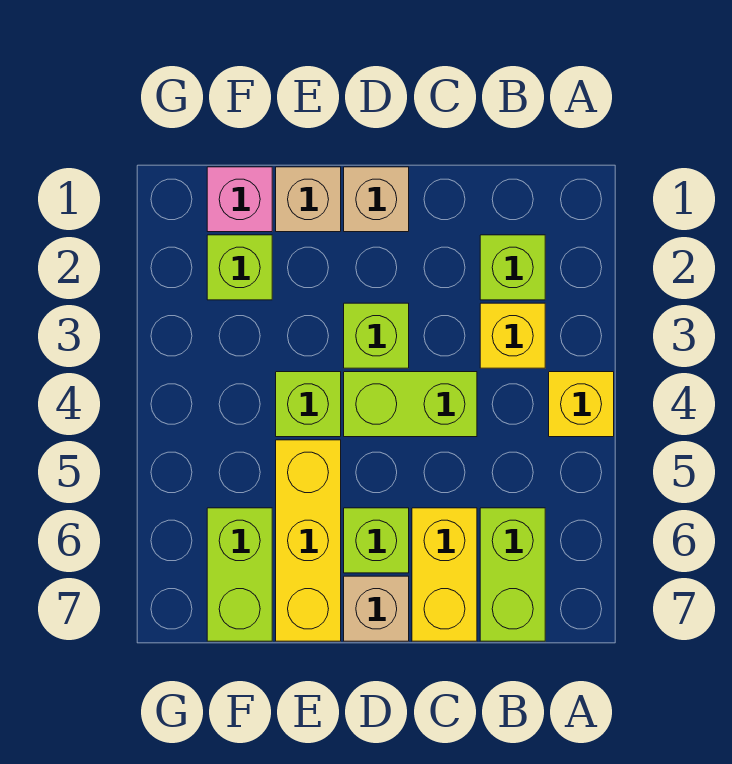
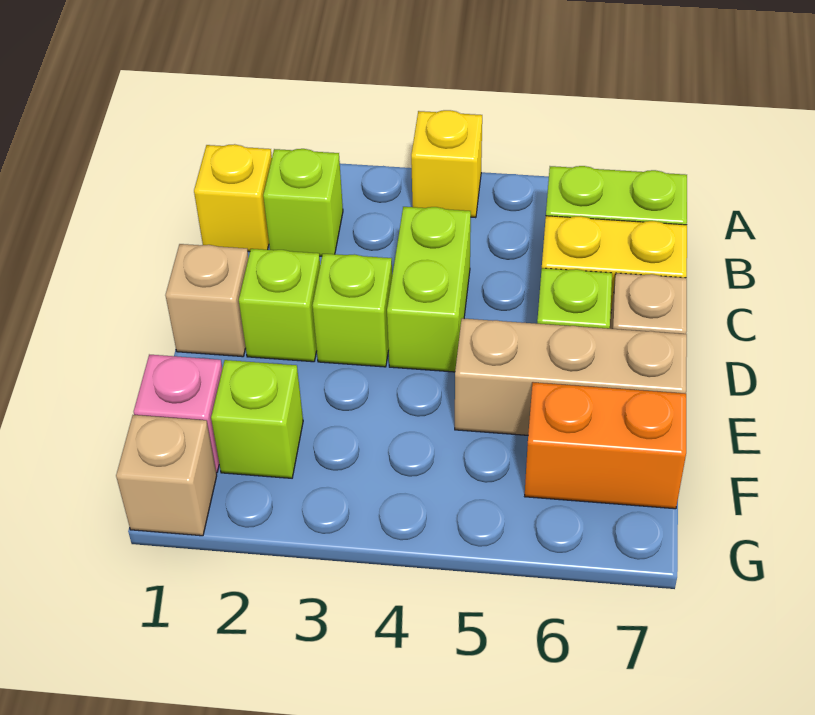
yellow 1x1 brick [480,303,545,368] -> yellow 1x1 brick moved to [194,144,272,252]
tan 1x1 brick [276,167,341,232] -> tan 1x1 brick moved to [116,415,217,536]
lime 1x1 brick [276,372,341,437] -> lime 1x1 brick moved to [239,249,320,362]
yellow 1x3 brick [276,440,341,641] -> tan 1x3 brick [455,318,687,435]
lime 1x2 brick [207,508,272,641] -> orange 1x2 brick [525,382,686,509]

